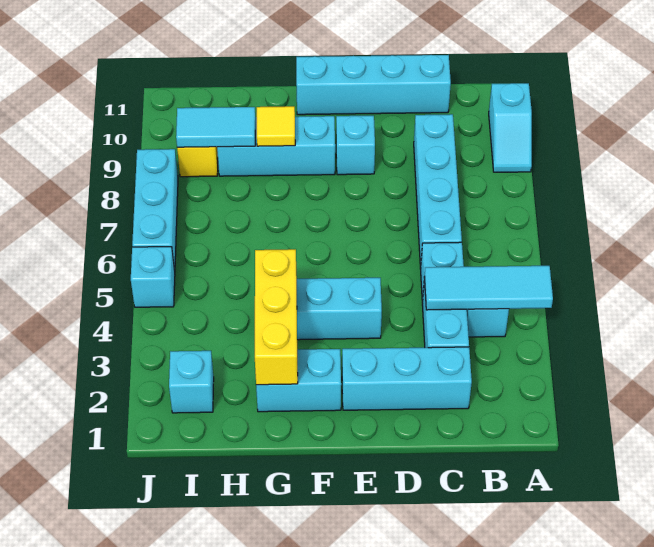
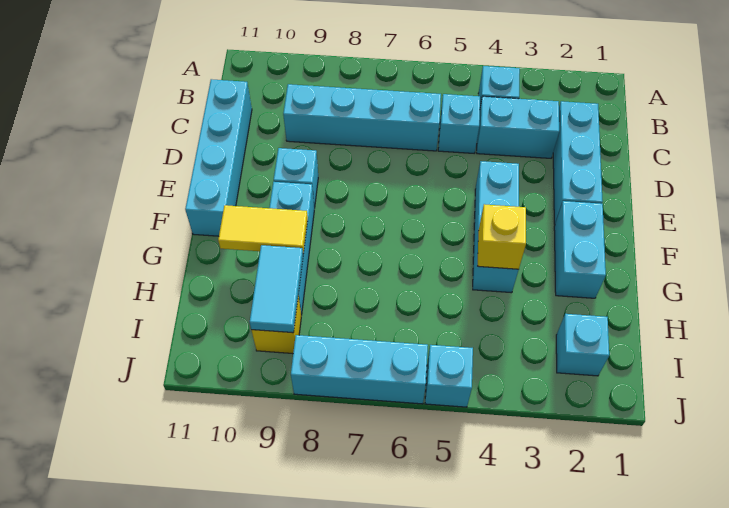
cyan 1x3 tile [424,266,553,310] -> none
cyan 1x2 slope [489,83,532,172] -> none
yellow 1x3 brick [255,249,298,385] -> yellow 1x1 brick [477,204,526,269]
yellow 1x1 tile [257,106,295,146] -> yellow 1x2 tile [218,205,308,253]

